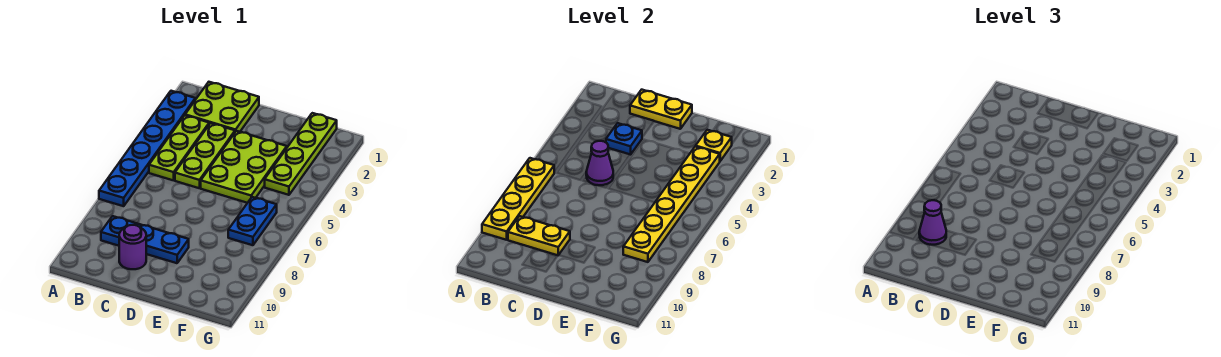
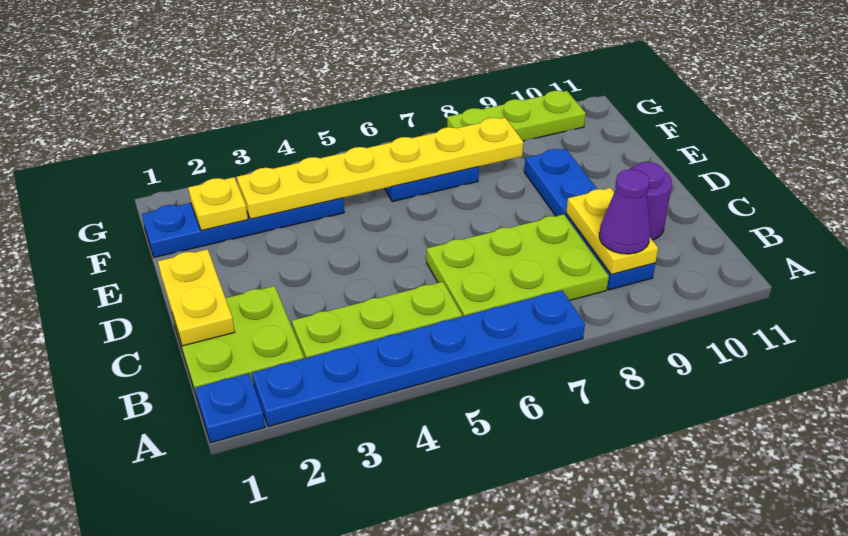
yellow 1x4 plate [482,158,554,240] -> none
blue 1x3 plate [101,216,189,263] -> blue 1x4 plate [524,149,655,290]
lime 1x3 plate [175,123,235,188] -> lime 1x3 plate moved to [447,91,586,141]
blue 1x1 plate [606,123,642,155] -> blue 1x1 plate moved to [195,374,265,443]
purple 1x1 cone [586,141,613,185] -> none
lime 2x3 plate [201,131,287,203] -> lime 2x3 plate moved to [427,214,609,317]
lime 1x4 plate [265,113,337,195] -> blue 1x4 plate [142,198,344,257]

